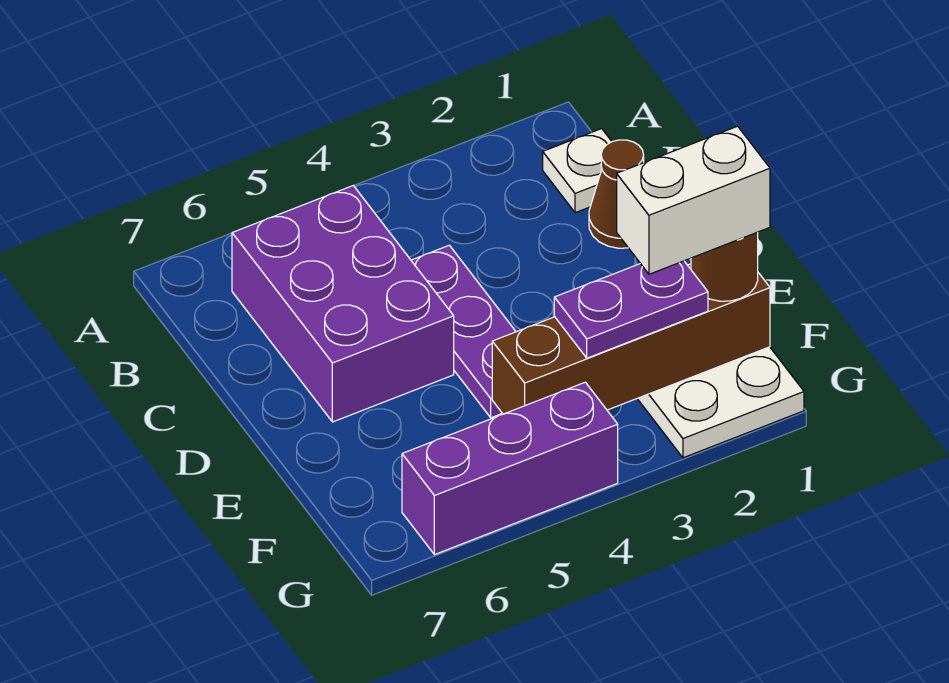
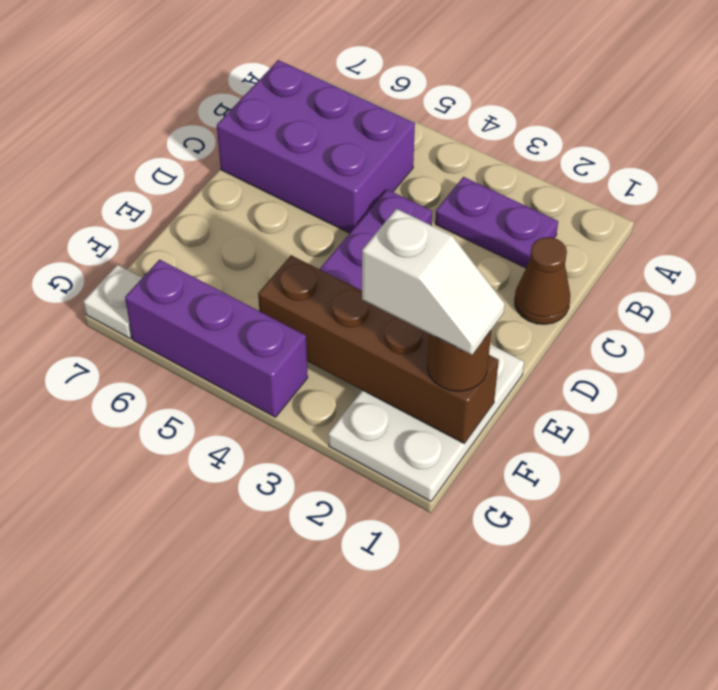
white 1x1 plate [543,129,612,213] -> white 1x1 plate moved to [83,265,142,339]
purple 2x3 brick [232,186,454,422] -> purple 2x3 brick turned to [217,60,415,233]
white 1x2 brick [617,126,770,274] -> white 1x2 slope [362,209,505,355]
purple 1x2 plate [554,261,708,358] -> purple 1x2 plate moved to [435,177,558,268]

